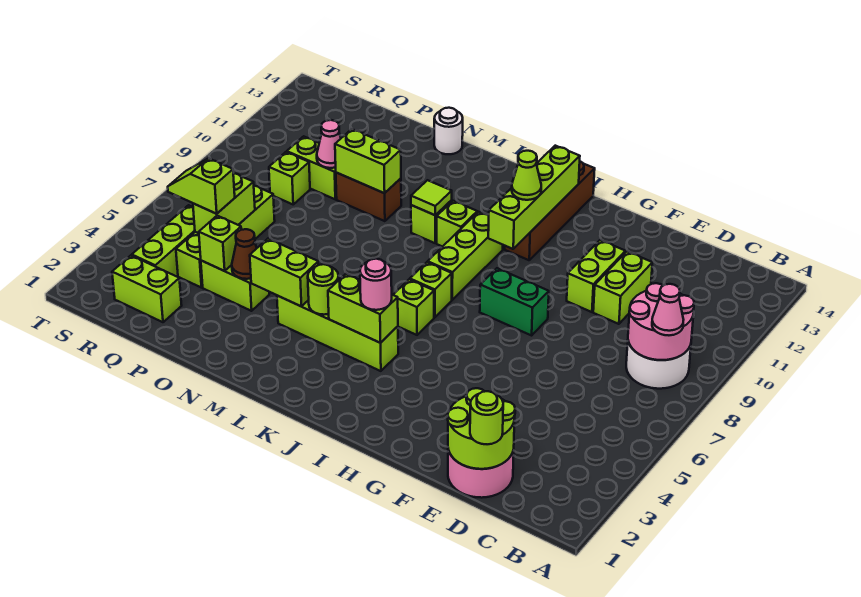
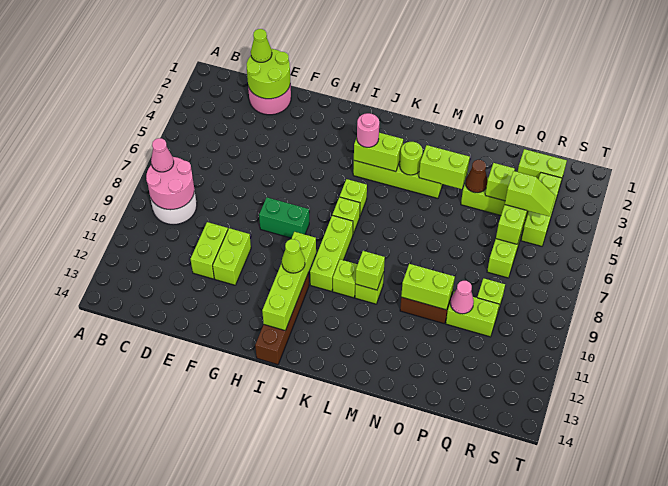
lime 1x1 round brick [470,391,503,444] -> lime 1x1 cone [251,29,272,62]
lime 1x1 tile [411,180,452,215] -> lime 1x1 brick [355,251,385,290]
white 1x1 round brick [434,108,463,154] -> none

